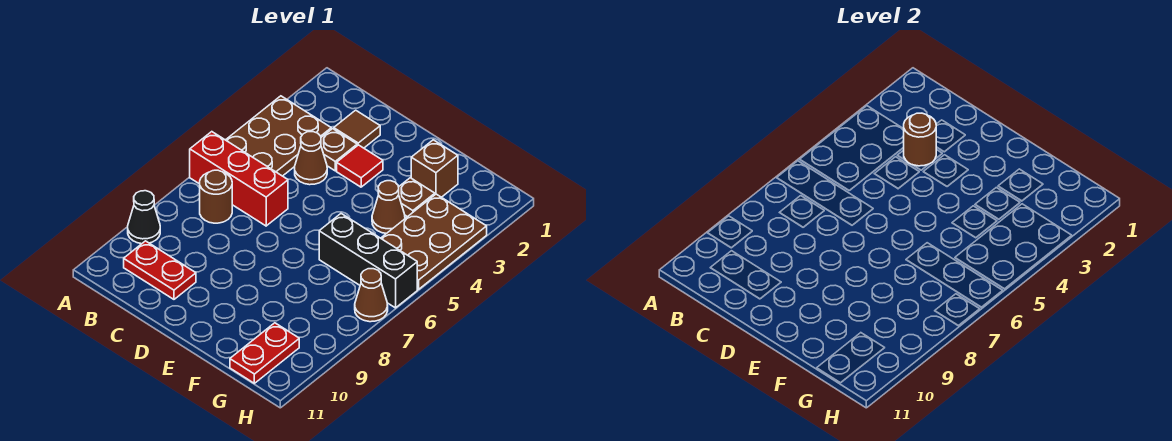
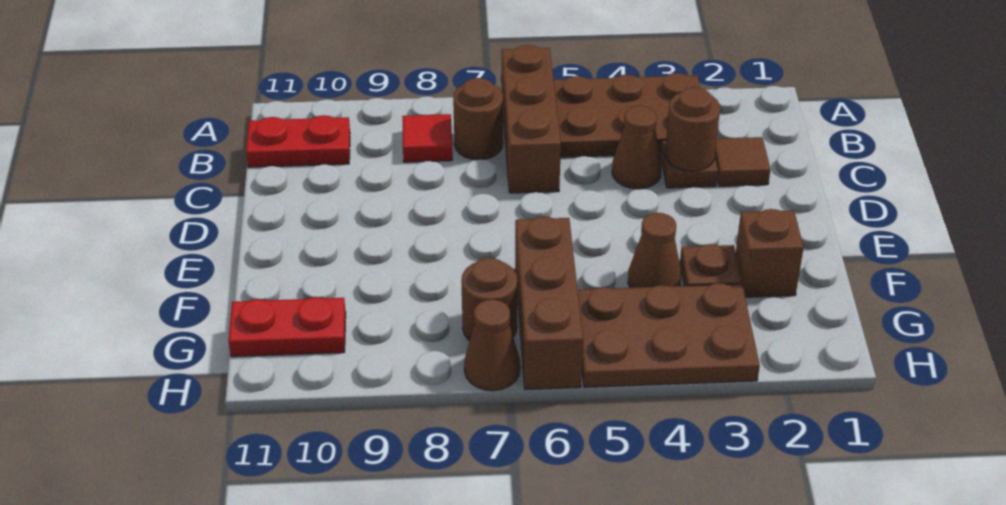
red 1x3 brick [190,132,288,226] -> brown 1x3 brick [502,45,561,193]
black 1x1 cone [128,191,160,244] -> none
red 1x2 plate [124,241,196,299] -> red 1x2 plate turned to [246,115,350,167]
red 1x1 tile [337,145,383,187] -> red 1x1 tile moved to [402,114,453,162]
black 1x3 brick [319,214,417,308] -> brown 1x3 brick [515,217,583,389]
none -> brown 1x1 round brick [461,258,517,341]

